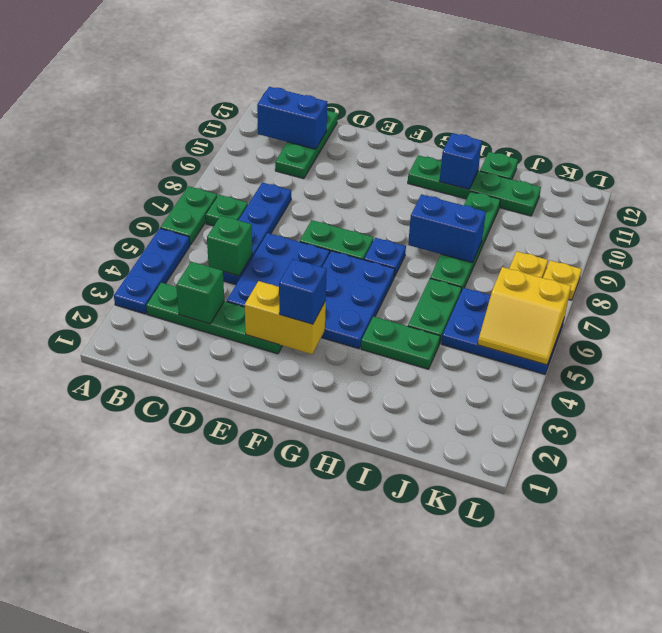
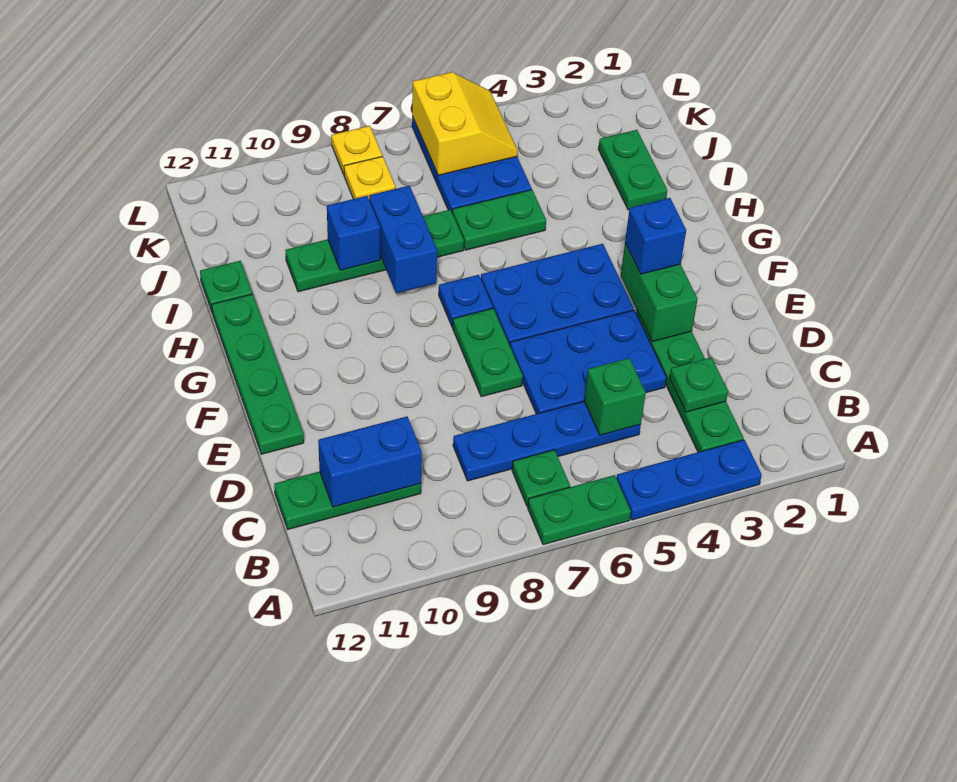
blue 1x2 brick [257,87,327,149] -> blue 1x2 brick turned to [318,416,422,507]
green 1x1 brick [176,262,224,324] -> green 1x1 plate [670,357,728,412]
yellow 1x2 brick [245,281,326,354] -> green 1x2 brick [621,243,698,341]
green 1x4 plate [408,155,541,216] -> green 1x4 plate moved to [212,294,304,454]
green 1x2 plate [361,316,440,369] -> green 1x2 plate moved to [598,130,667,210]
blue 1x1 brick [439,133,482,190] -> blue 1x1 brick moved to [327,196,380,270]

